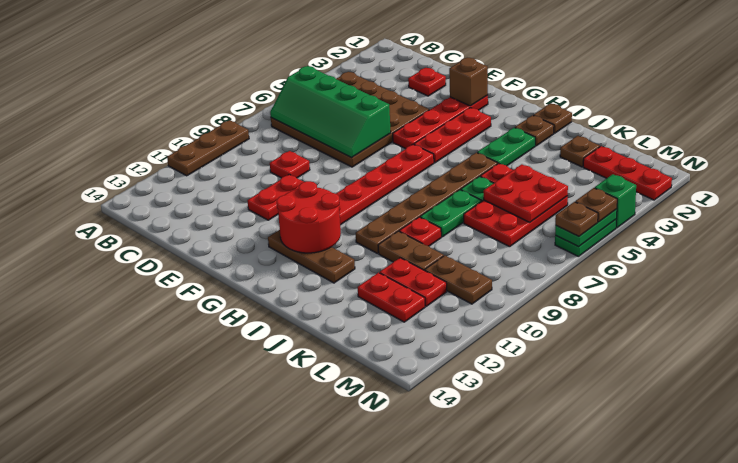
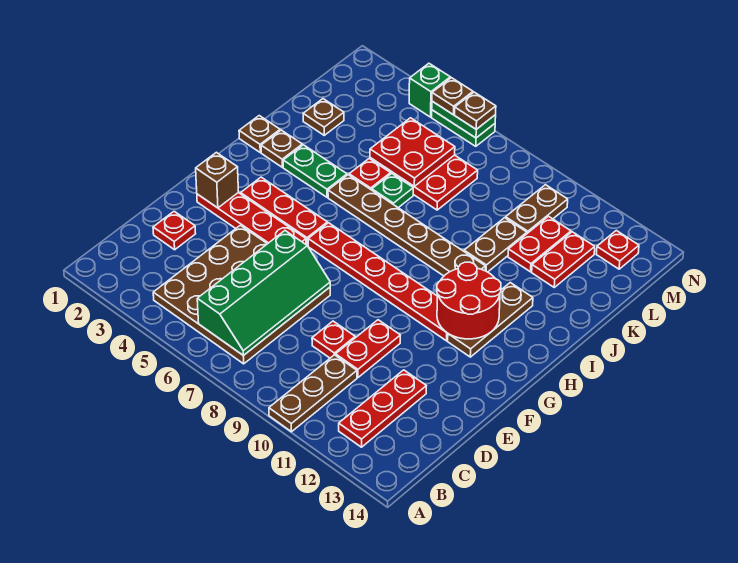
brown 1x3 plate [167,120,249,176] -> brown 1x3 plate turned to [269,355,357,432]
red 1x2 plate [247,174,303,220] -> red 1x2 plate turned to [336,320,400,377]
green 1x2 plate [420,190,482,237] -> none
red 1x1 plate [399,217,441,246] -> red 1x1 plate moved to [596,231,639,269]
red 1x3 plate [583,146,672,200] -> red 1x3 plate moved to [339,370,426,447]

